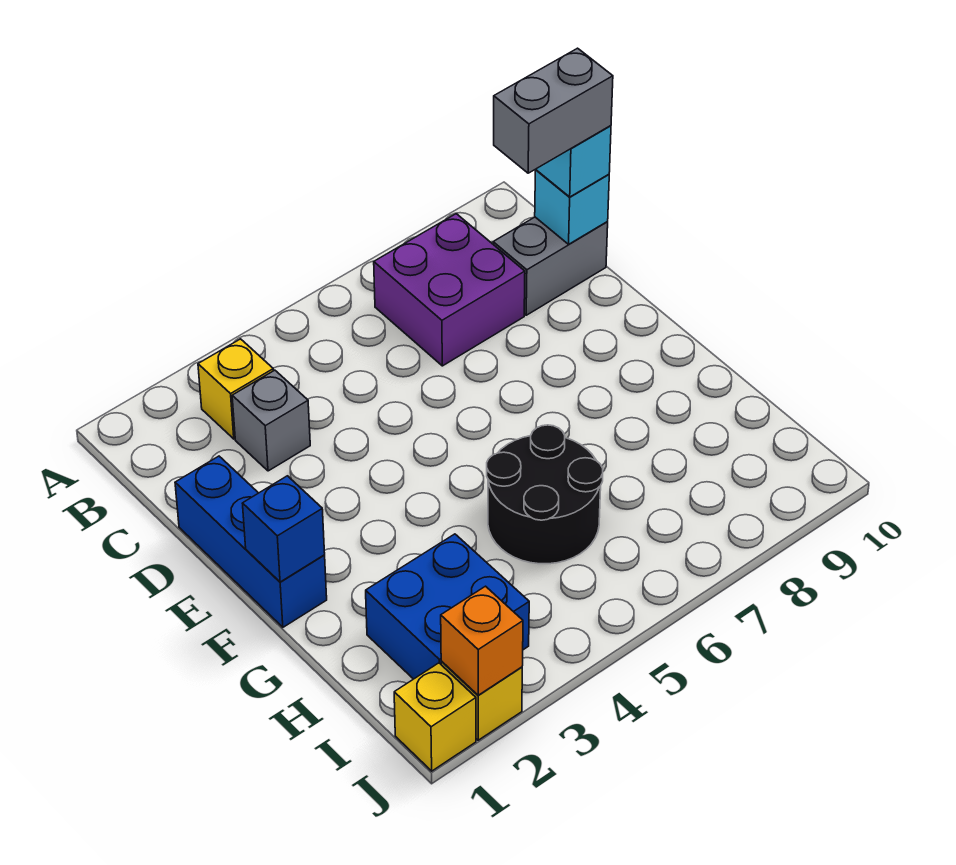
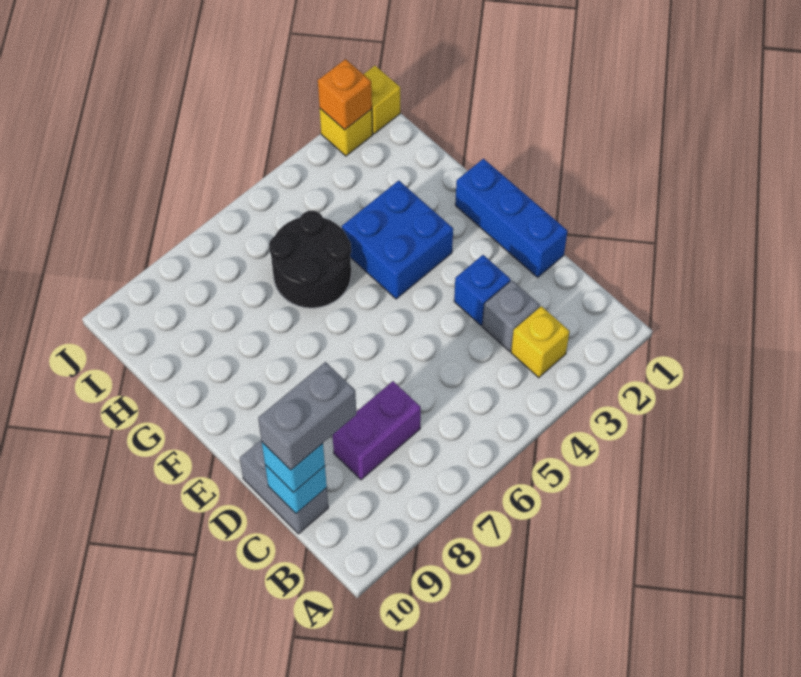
purple 2x2 brick [374,214,525,366] -> purple 1x2 brick [333,381,421,480]
grey 1x2 brick [493,217,608,315] -> grey 1x2 brick turned to [240,440,328,534]
blue 1x1 brick [242,476,325,582] -> blue 1x1 brick moved to [454,255,511,326]
blue 2x2 brick [366,534,529,679] -> blue 2x2 brick moved to [342,180,453,299]

